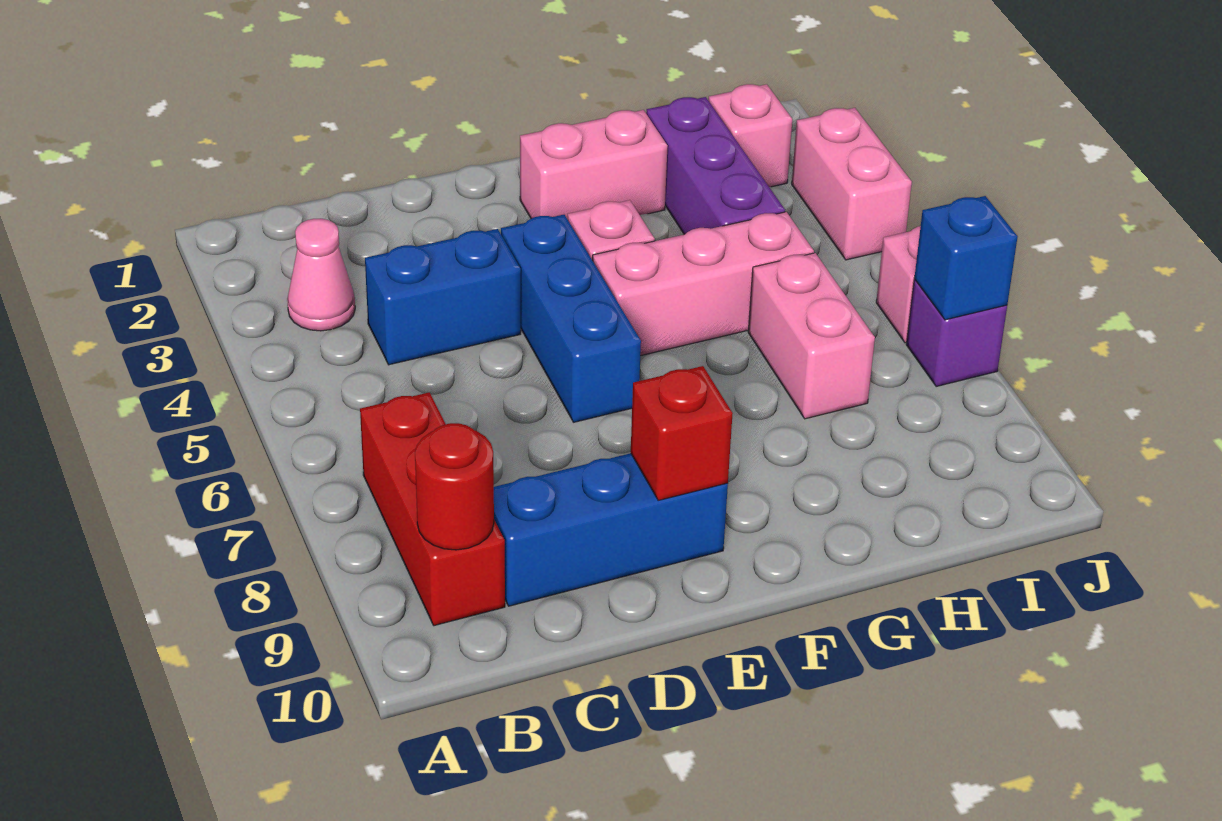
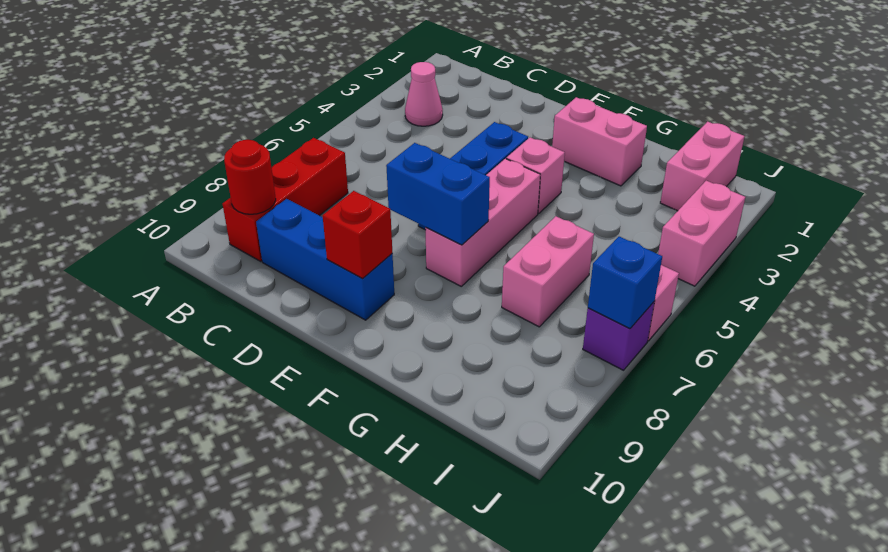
blue 1x2 brick [365,229,521,365] -> blue 1x2 brick moved to [386,143,490,245]
pink 1x3 brick [593,212,814,356] -> pink 1x3 brick turned to [425,159,540,286]
purple 1x3 brick [646,97,785,234] -> none
pink 1x1 brick [708,84,792,187] -> pink 1x2 brick [660,122,744,211]

